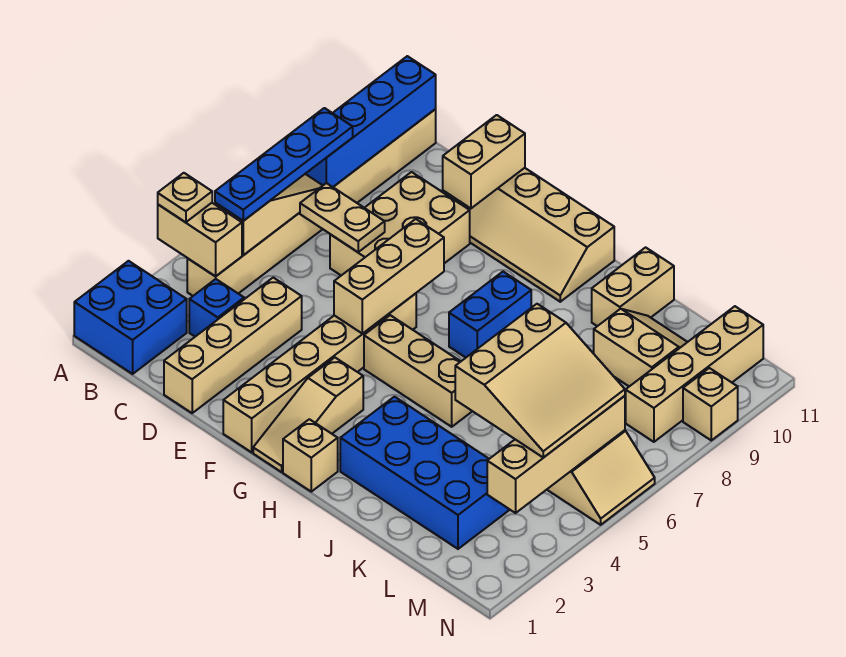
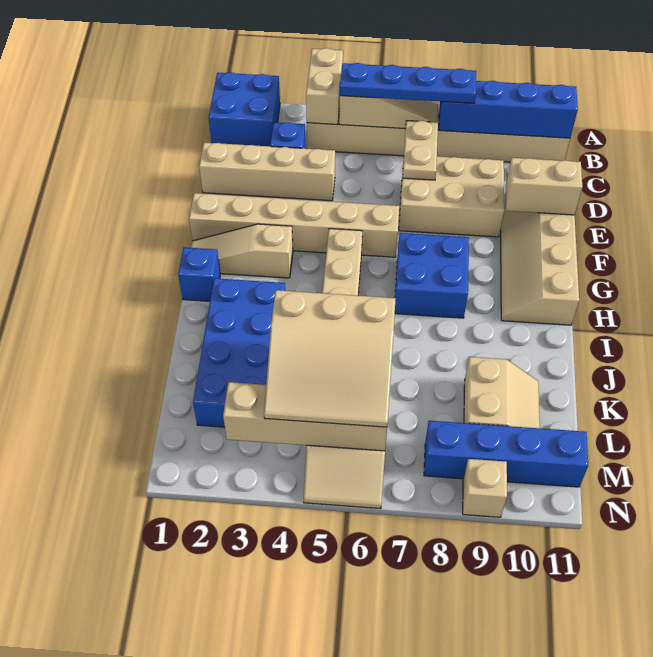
tan 1x1 plate [158,173,212,222] -> none
tan 1x3 brick [334,219,444,334] -> none
tan 1x1 brick [283,419,338,492] -> blue 1x1 brick [178,247,220,301]
blue 1x2 brick [449,272,531,357] -> blue 2x2 brick [395,233,469,318]
tan 1x2 brick [592,247,674,326] -> none
tan 1x4 brick [626,306,763,442] -> blue 1x4 brick [424,421,588,487]

